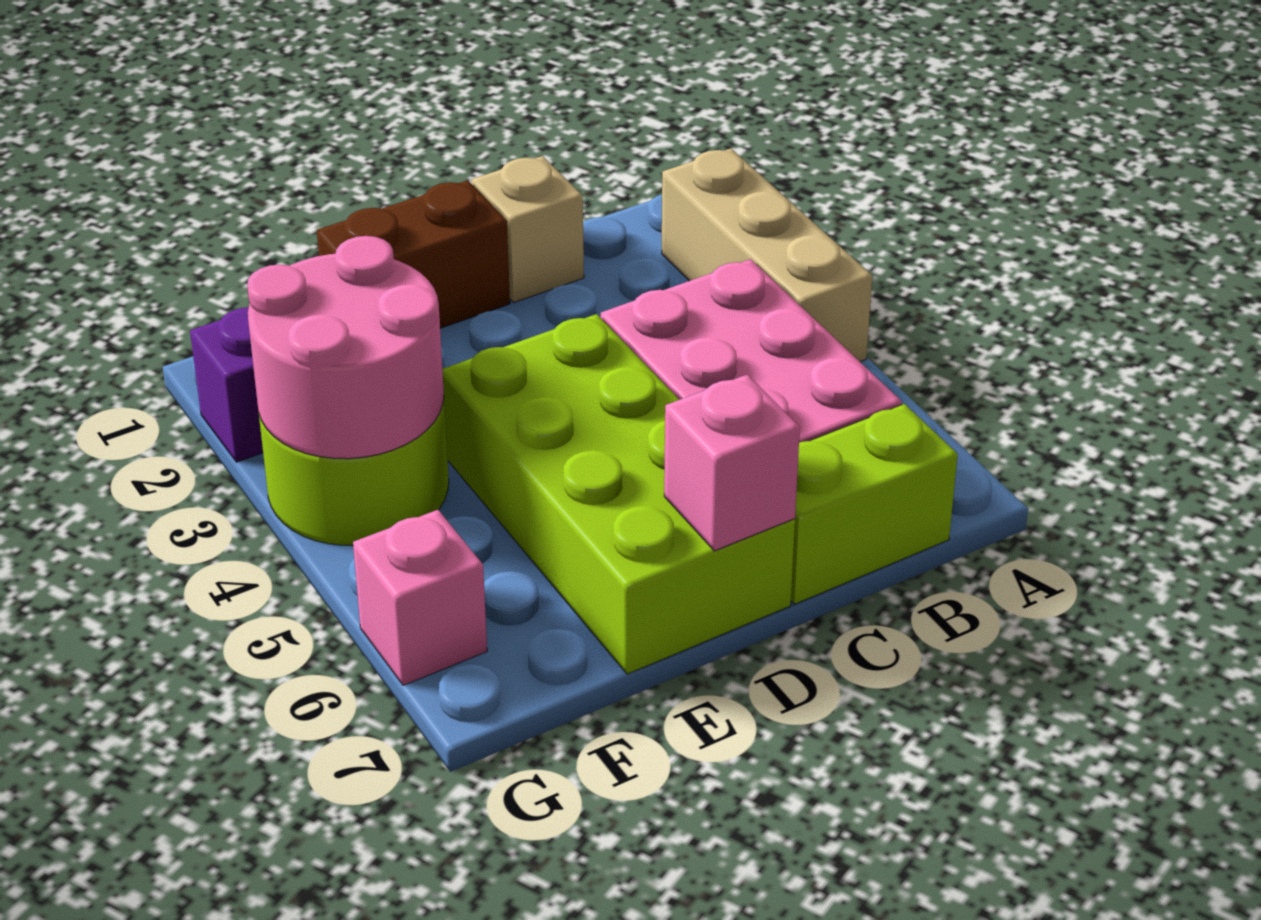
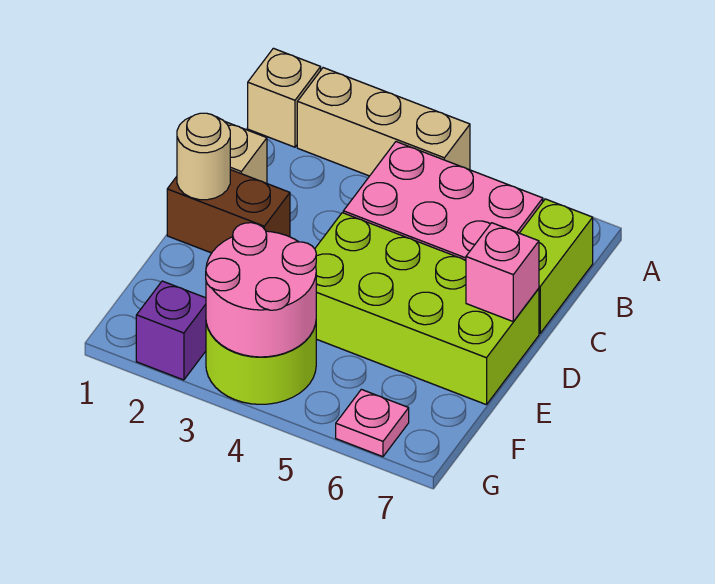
none -> tan 1x1 brick [248,48,321,147]
brown 1x2 brick [317,180,510,328] -> brown 1x2 brick turned to [167,170,290,253]
none -> tan 1x1 round brick [177,113,230,200]
pink 1x1 brick [353,510,487,685] -> pink 1x1 plate [336,389,409,457]

